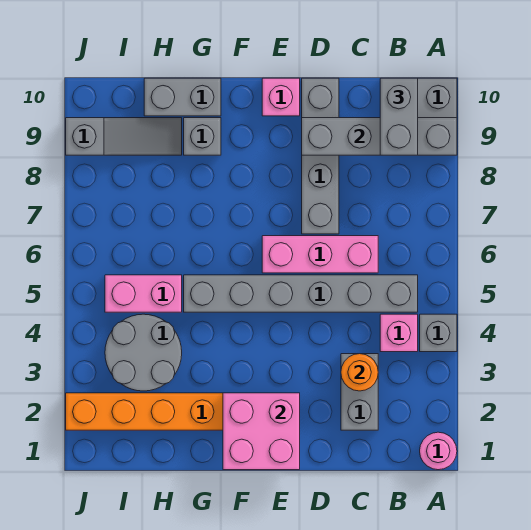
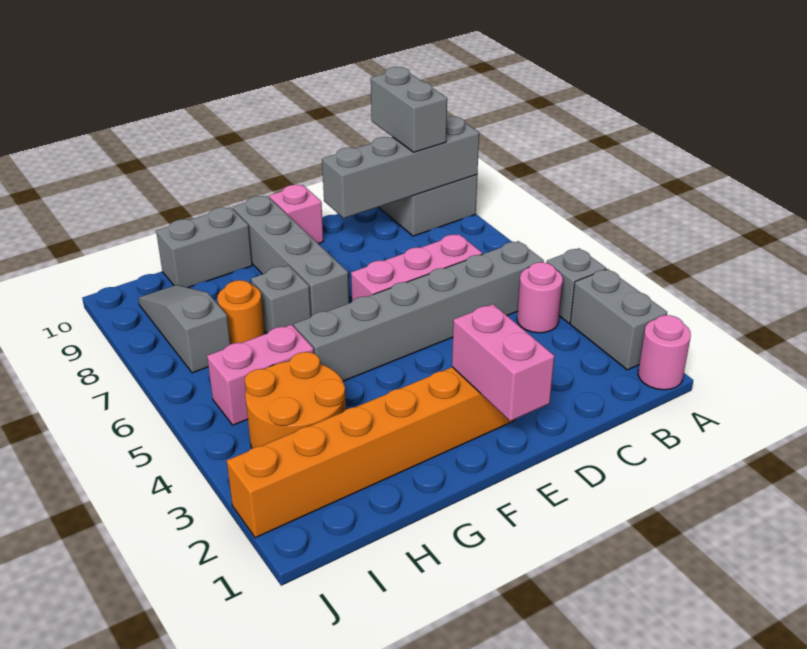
pink 1x1 brick [380,314,418,352] -> pink 1x1 round brick [517,262,563,333]
grey 1x2 brick [341,354,378,430] -> grey 1x2 brick moved to [570,269,667,370]
orange 1x1 round brick [341,354,378,391] -> orange 1x1 round brick moved to [217,280,265,344]
grey 1x4 brick [302,78,339,234] -> grey 1x4 brick moved to [233,196,349,316]
pink 2x2 brick [223,393,300,470] -> pink 1x2 brick [452,304,554,421]
grey 1x1 brick [184,118,221,155] -> grey 1x1 brick moved to [251,265,311,334]
grey 2x2 round brick [105,314,182,391] -> orange 2x2 round brick [245,352,346,448]
grey 1x3 slope [66,118,182,155] -> grey 1x3 slope turned to [138,285,230,373]

